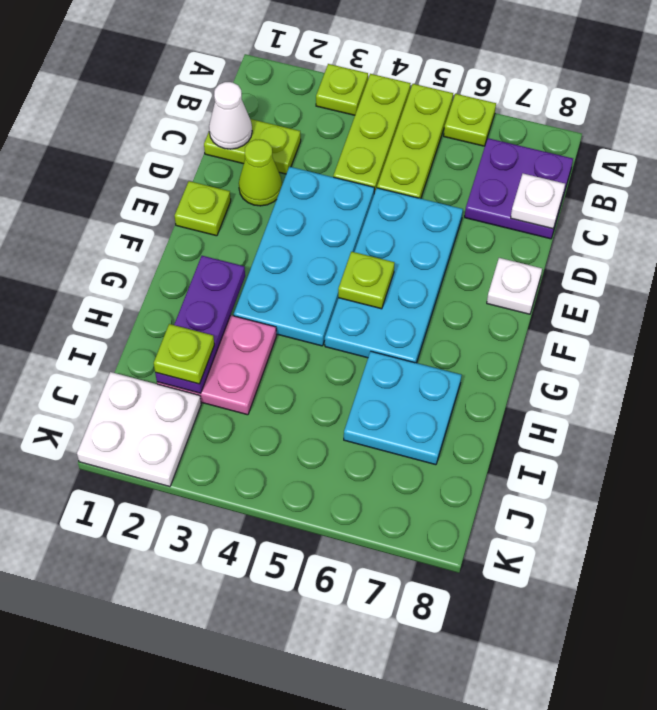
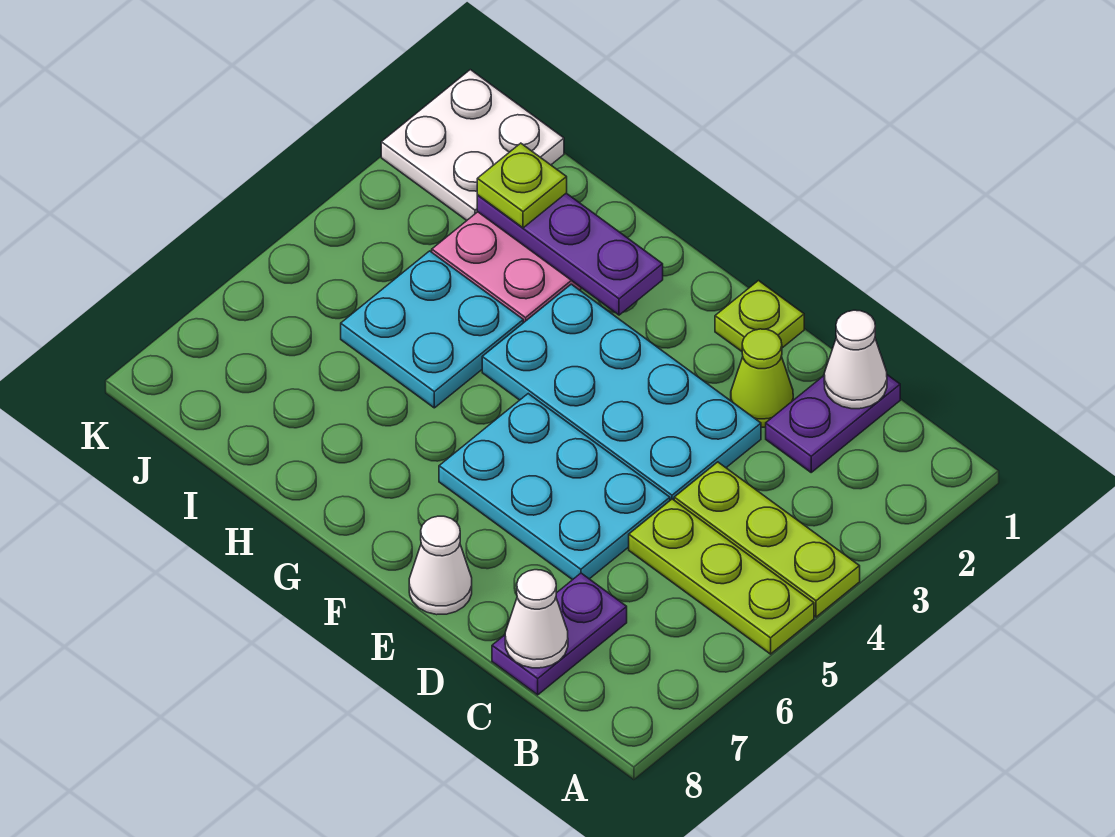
lime 1x1 plate [316,64,368,115] -> none
lime 1x1 plate [444,94,496,146] -> none
purple 2x2 plate [465,138,573,239] -> purple 1x2 plate [492,573,627,695]
lime 1x2 plate [204,119,301,174] -> purple 1x2 plate [766,375,900,472]
white 1x1 plate [511,174,565,229] -> white 1x1 cone [505,570,568,668]
cyan 2x4 plate [325,188,463,363] -> cyan 2x3 plate [439,394,670,580]
white 1x1 plate [487,258,542,314] -> white 1x1 cone [409,516,472,615]
lime 1x1 plate [338,252,395,309] -> none
cyan 2x2 plate [344,351,461,465] -> cyan 2x2 plate moved to [341,251,523,408]

